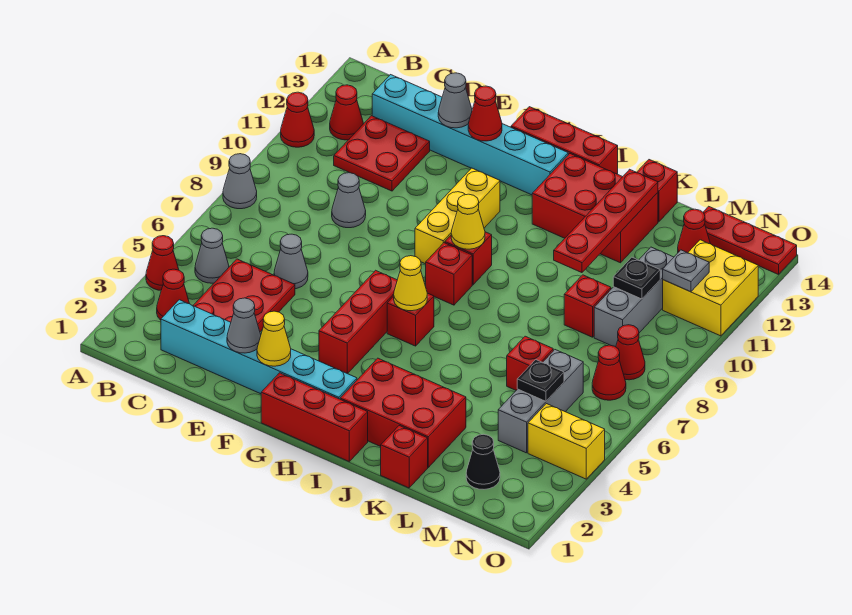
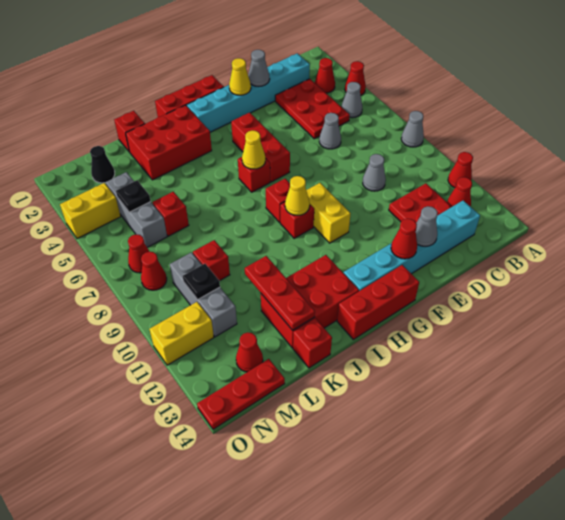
yellow 1x3 brick [415,168,500,264] -> yellow 1x2 brick [306,183,351,243]
red 1x4 plate [554,169,658,273] -> red 1x3 plate [245,256,315,330]
yellow 2x2 brick [663,240,758,336] -> yellow 1x2 brick [149,302,214,365]
grey 1x1 plate [663,250,709,292] -> none

